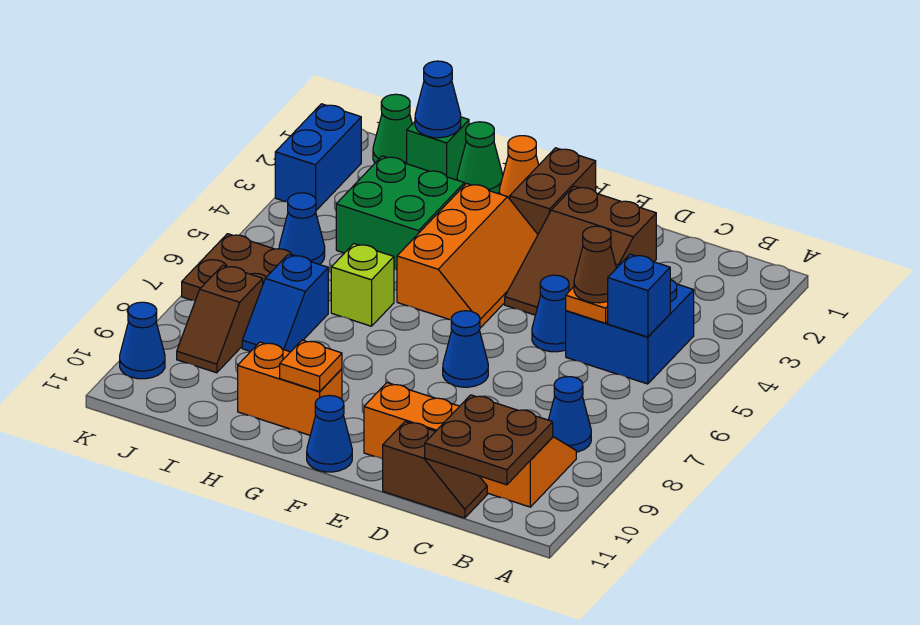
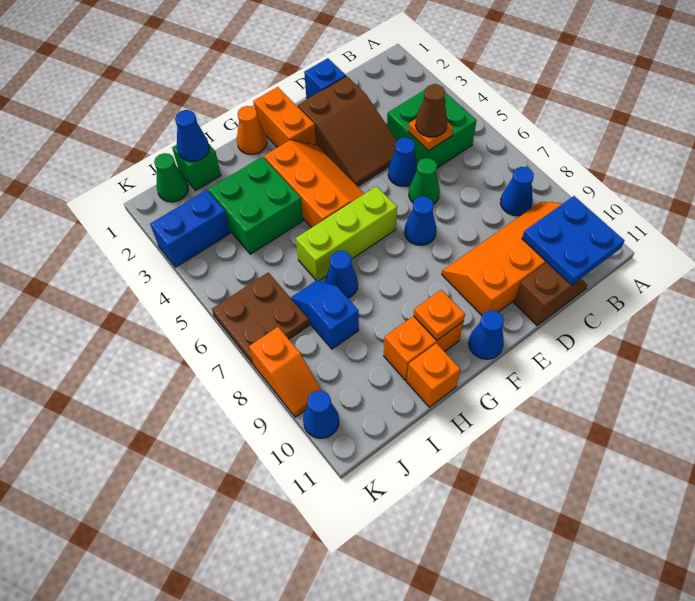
blue 2x2 brick [566,264,694,384] -> green 2x2 brick [387,84,477,168]
blue 1x1 brick [608,254,670,337] -> blue 1x1 brick moved to [304,58,346,99]
brown 2x2 plate [425,395,553,485] -> blue 2x2 plate [522,196,625,285]
brown 1x2 brick [510,148,596,234] -> orange 1x2 brick [253,87,316,147]
green 1x1 cone [457,122,503,193] -> green 1x1 cone moved to [409,158,440,205]
lime 1x1 brick [331,244,394,326] -> lime 1x3 brick [296,186,397,281]
none -> orange 1x1 brick [407,343,460,407]
blue 1x2 slope [242,254,328,352] -> blue 1x2 slope turned to [291,280,359,349]
blue 1x1 cone [279,193,325,264] -> blue 1x1 cone moved to [325,251,358,298]
brown 1x2 slope [177,265,263,373] -> none
blue 1x2 brick [275,104,361,210] -> blue 1x2 brick turned to [150,190,230,267]
none -> orange 1x2 slope [249,327,322,417]

